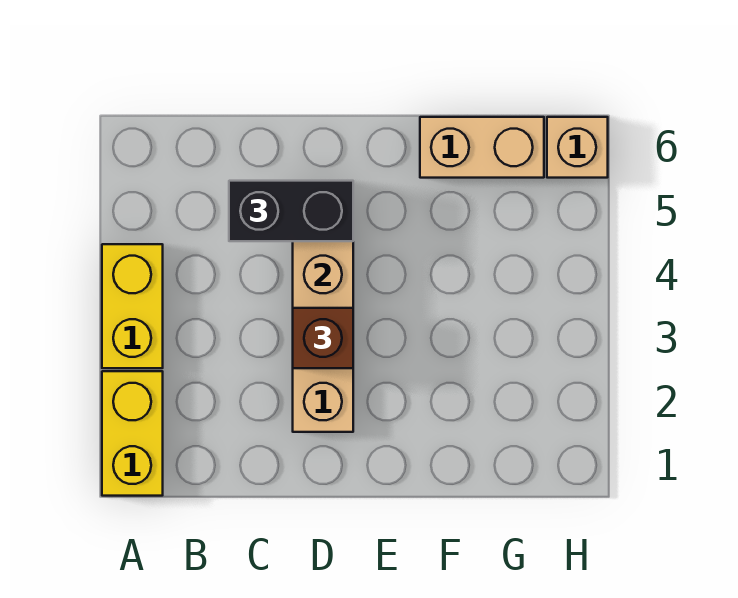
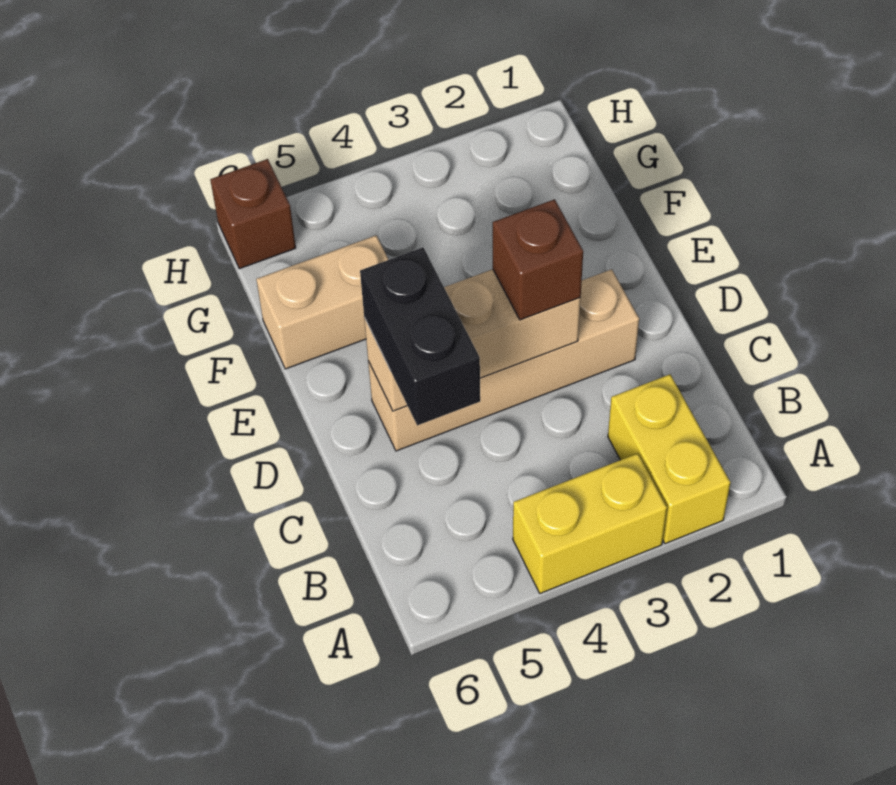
yellow 1x2 brick [102,371,163,496] -> yellow 1x2 brick turned to [608,374,731,544]
tan 1x2 brick [420,117,544,178] -> tan 1x2 brick turned to [256,236,389,369]
tan 1x1 brick [547,117,608,178] -> brown 1x1 brick [210,159,296,269]

